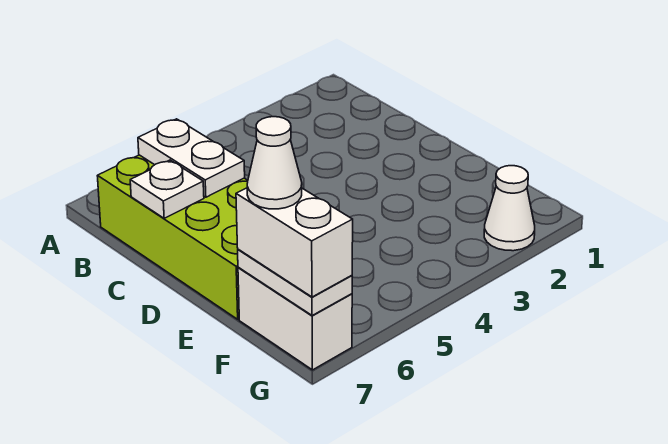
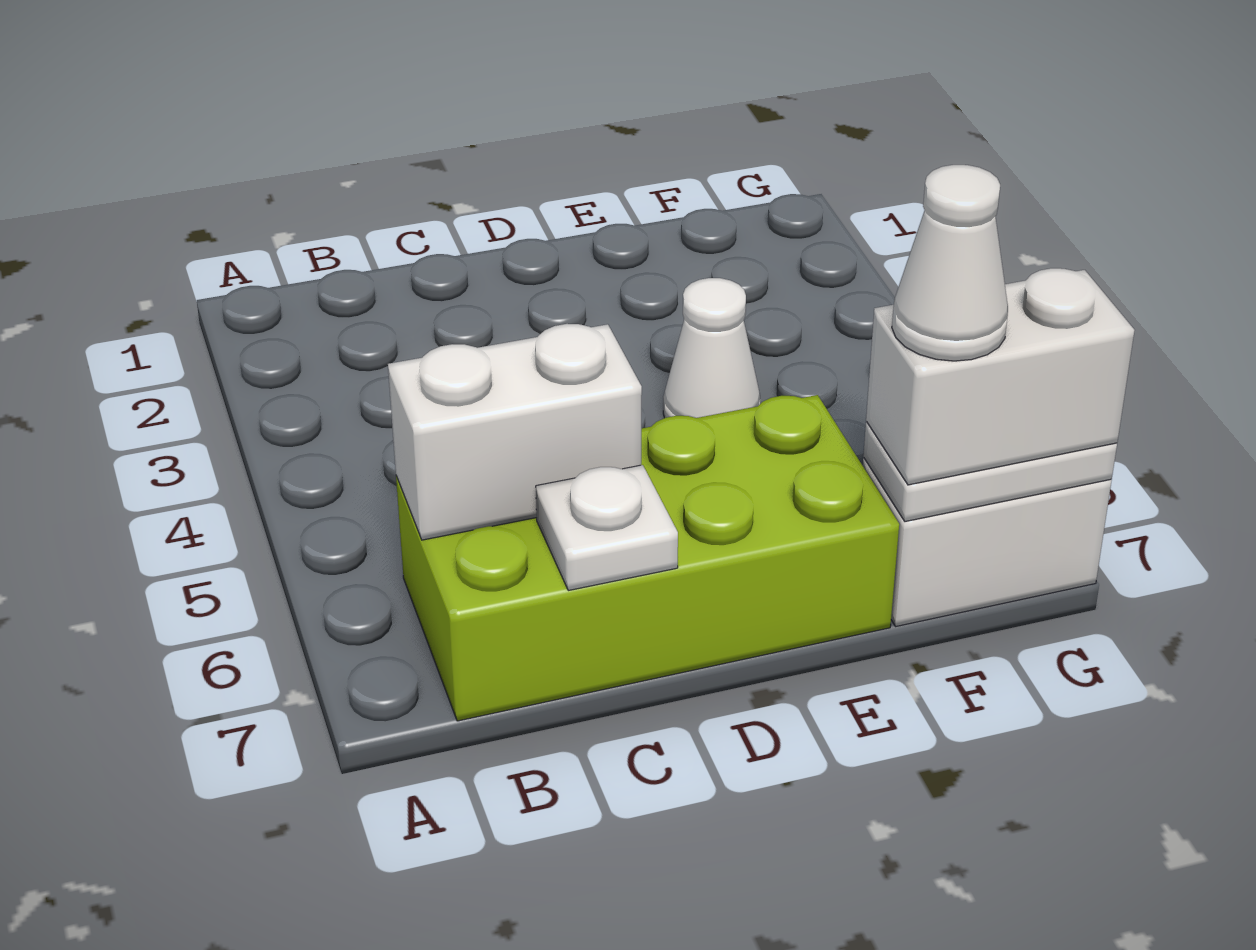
white 1x2 plate [138,119,245,197] -> white 1x2 brick [388,324,642,540]
white 1x1 cone [484,166,535,251] -> white 1x1 cone moved to [663,278,760,418]

